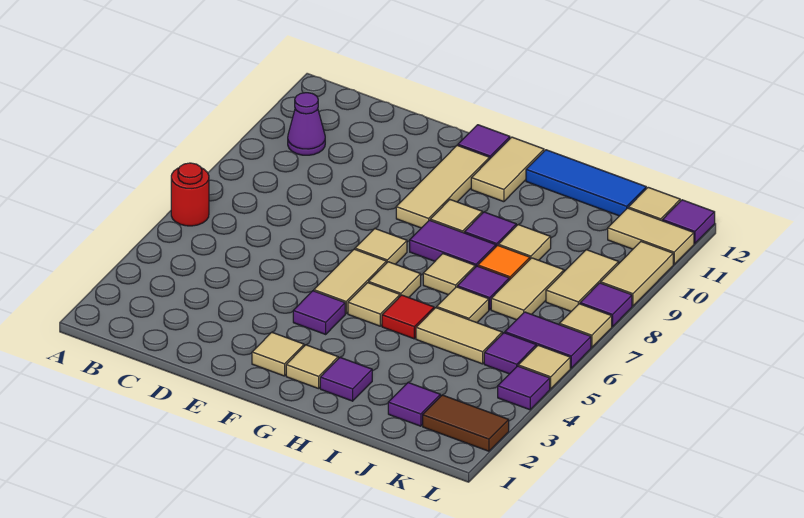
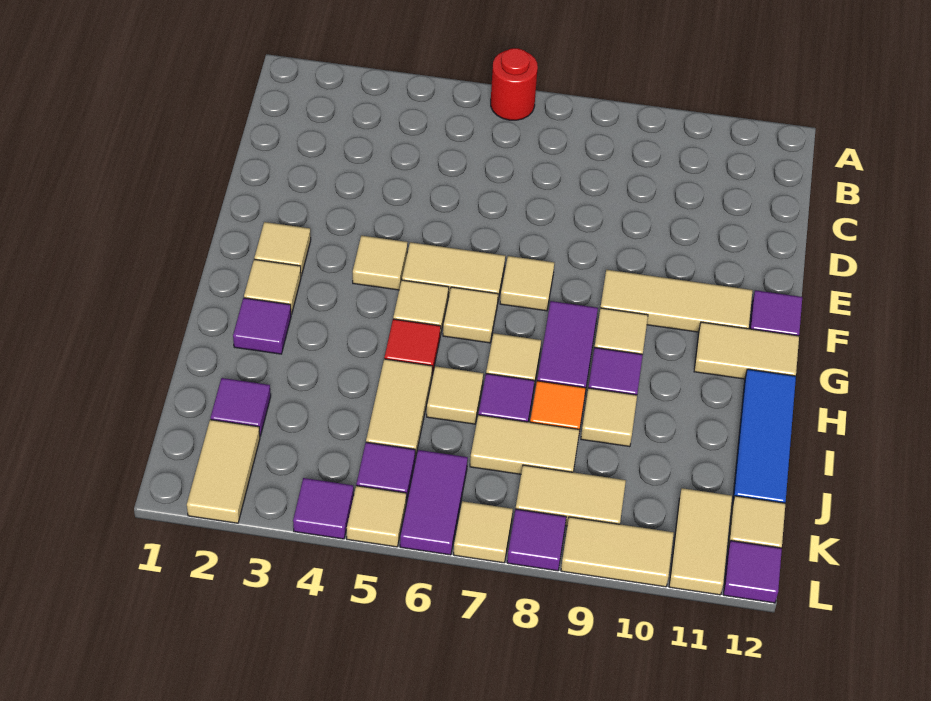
purple 1x1 cone [288,93,325,155] -> none
purple 1x1 tile [293,291,345,334] -> tan 1x1 tile [353,235,408,290]
brown 1x2 tile [423,395,509,451] -> tan 1x2 tile [187,420,260,523]

